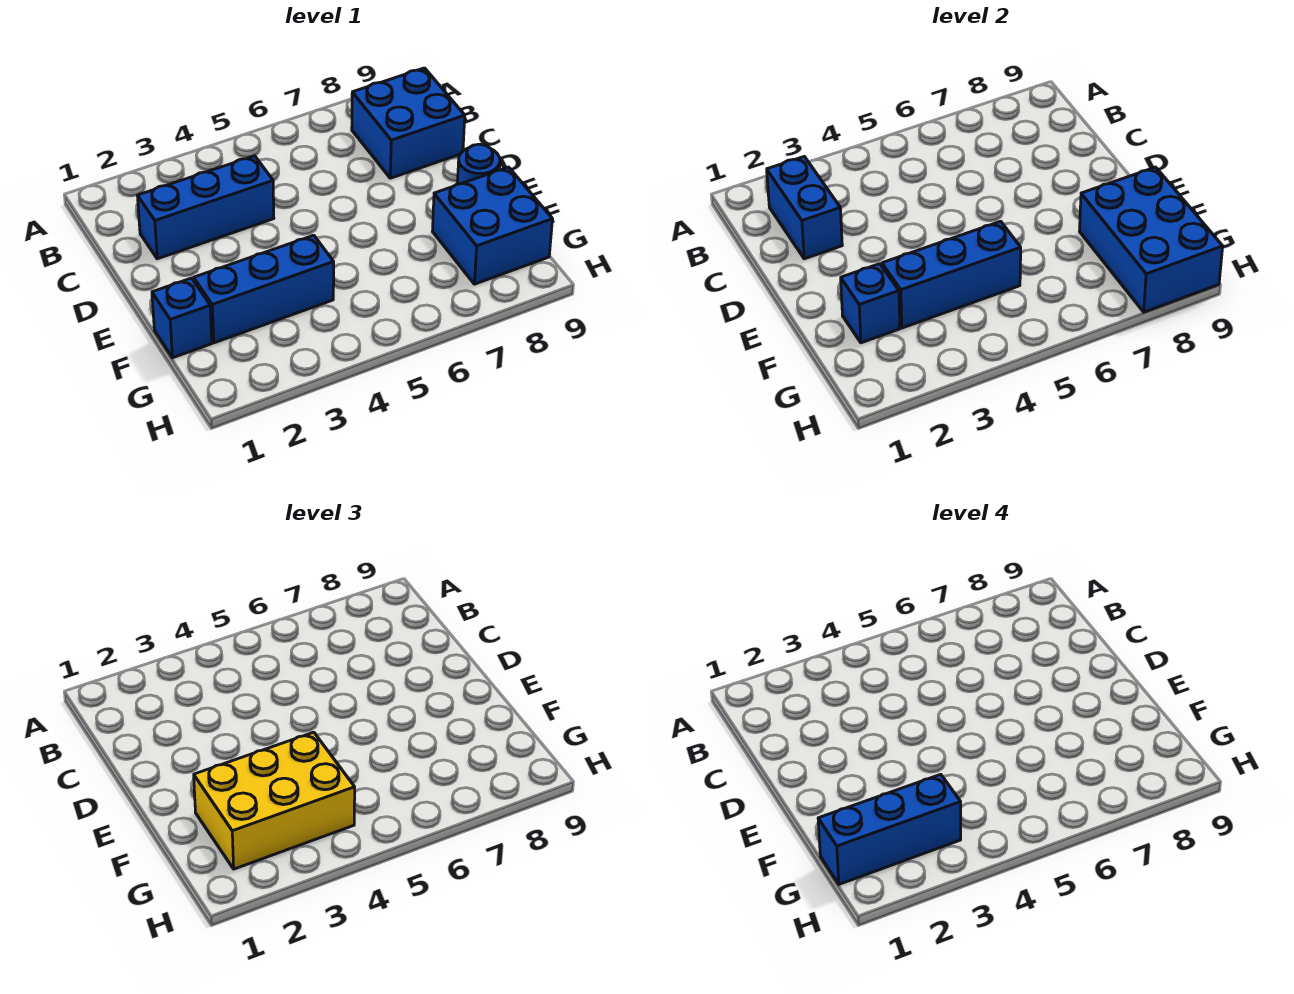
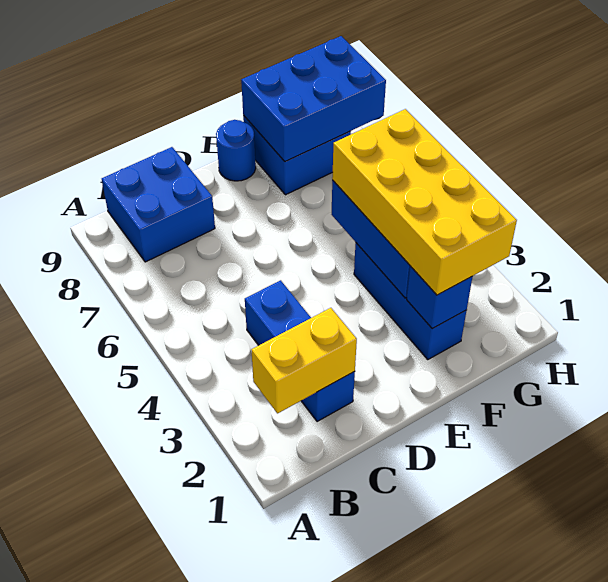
blue 1x2 brick [767,156,842,259] -> yellow 1x2 brick [252,308,357,413]
blue 1x1 brick [152,278,212,358] -> none
yellow 2x3 brick [194,732,355,869] -> yellow 2x4 brick [332,109,517,295]
blue 1x3 brick [818,774,961,884] -> none

